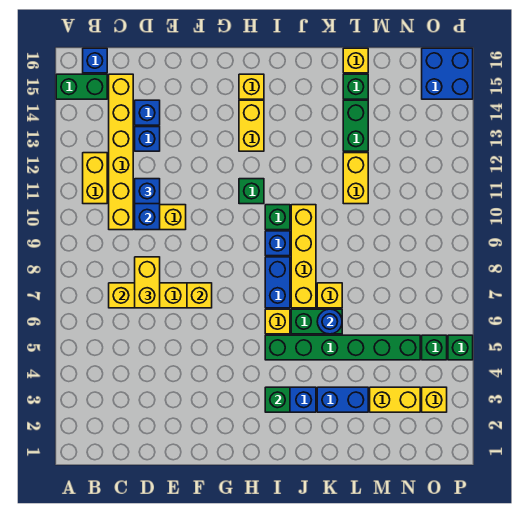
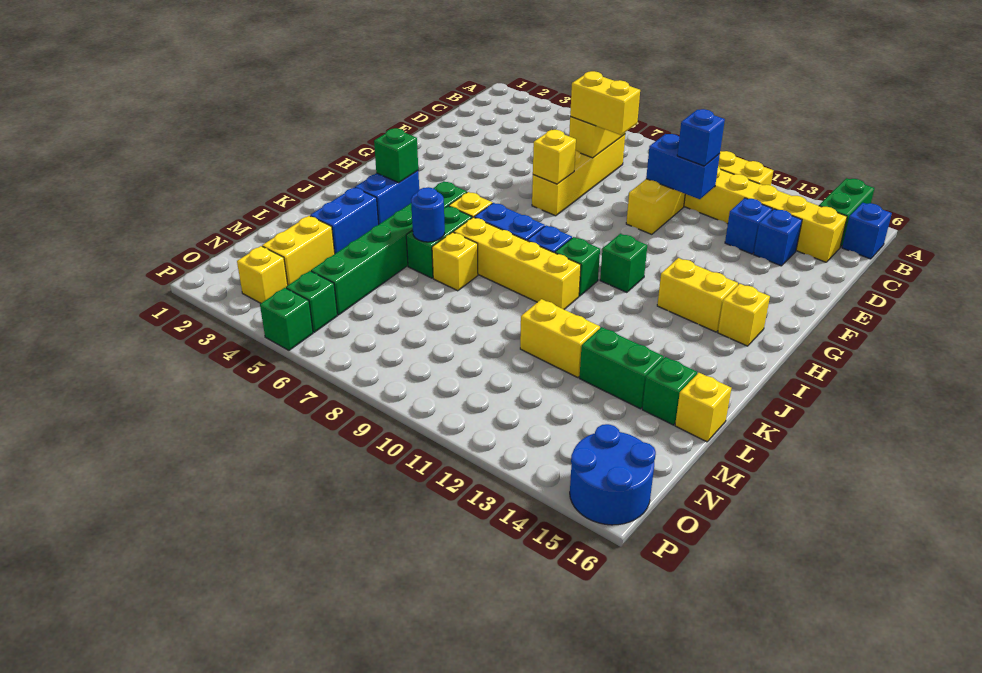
blue 2x2 brick [422,48,473,99] -> blue 2x2 round brick [570,424,656,525]

